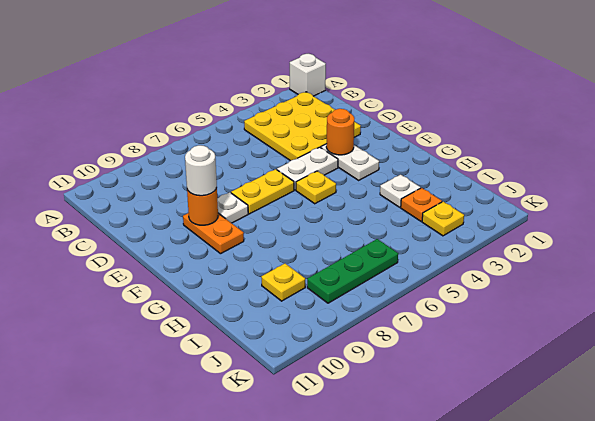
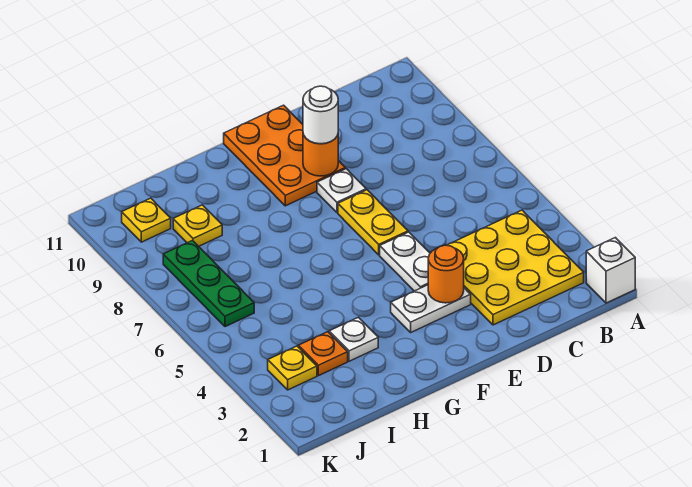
orange 1x2 plate [183,213,244,254] -> orange 2x3 plate [224,105,345,206]
yellow 1x1 plate [296,171,336,204] -> yellow 1x1 plate moved to [122,198,171,242]

